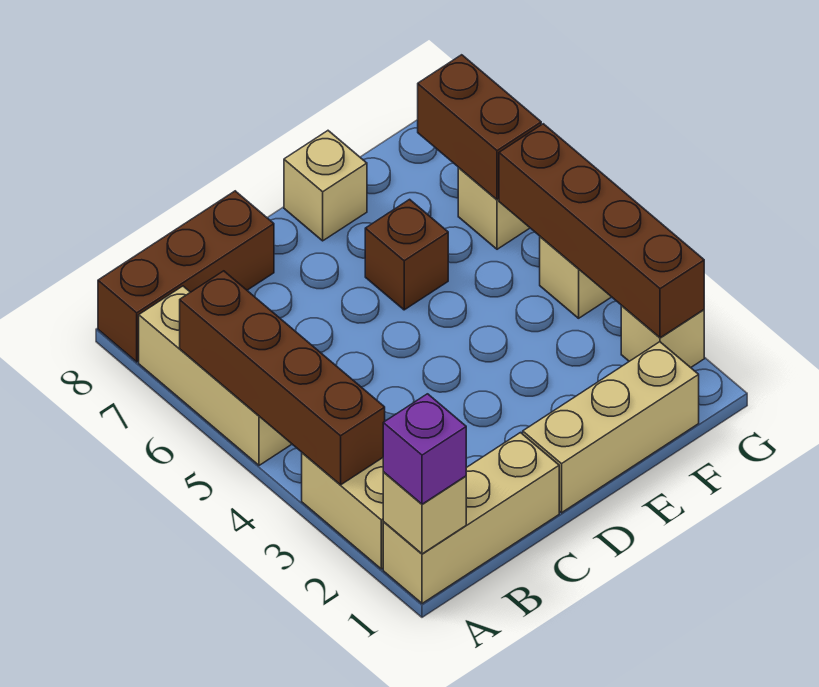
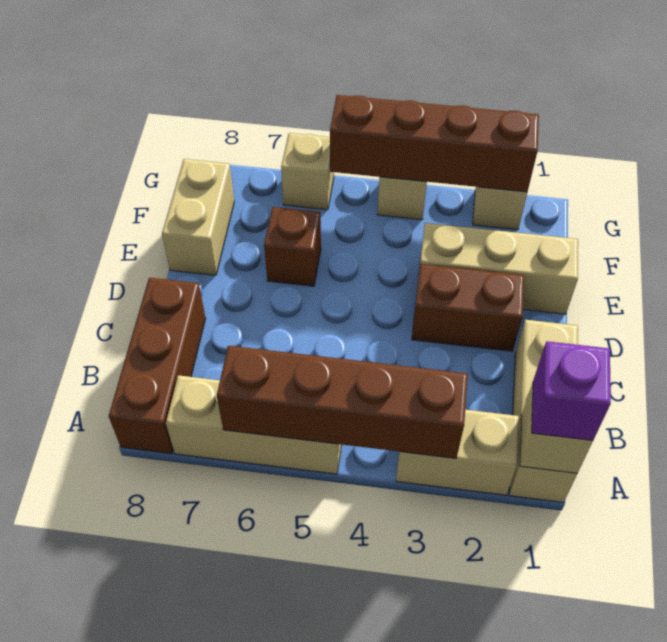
tan 1x3 brick [523,342,699,513] -> tan 1x3 brick turned to [418,223,578,314]
tan 1x1 brick [284,131,367,241] -> tan 1x2 brick [162,159,234,275]
brown 1x2 brick [418,55,541,200] -> brown 1x2 brick moved to [412,264,524,351]

